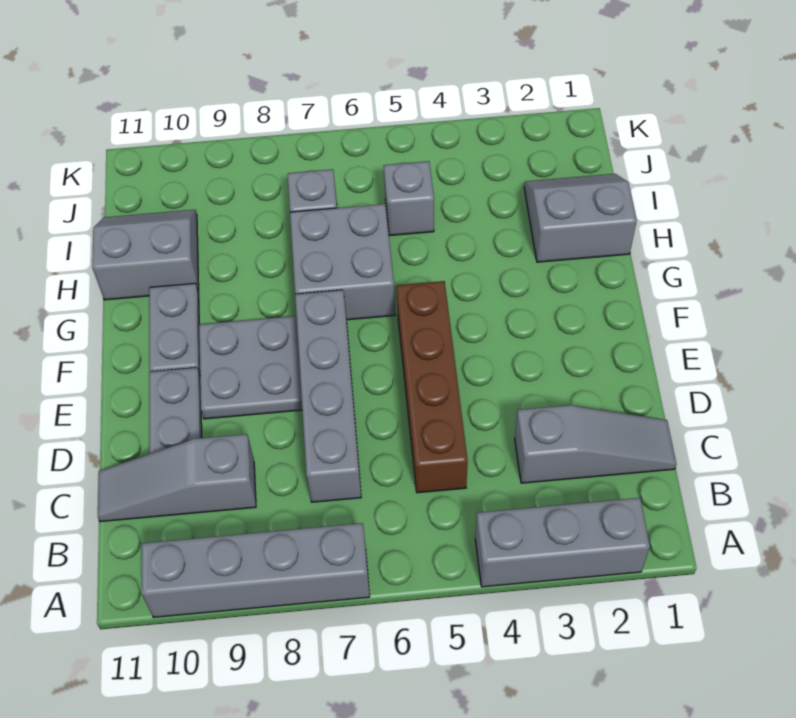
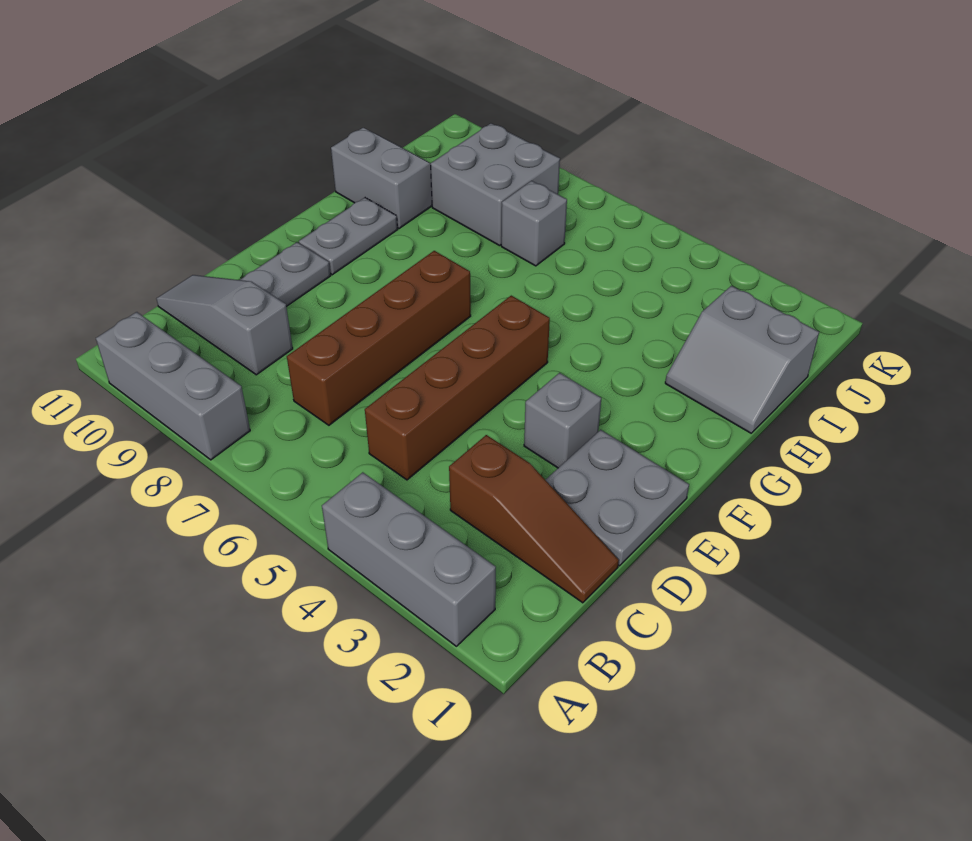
grey 1x4 brick [141,523,370,617] -> grey 1x3 brick [96,312,250,460]
grey 1x3 slope [515,405,676,483] -> brown 1x3 slope [449,435,619,603]
grey 1x4 brick [295,290,361,502] -> brown 1x4 brick [287,251,471,425]
grey 2x2 plate [199,316,302,419] -> grey 2x2 plate moved to [546,430,689,566]
grey 2x2 brick [290,204,395,320] -> grey 2x2 brick moved to [431,123,560,246]
grey 2x2 slope [524,174,637,262] -> grey 2x2 slope turned to [665,286,819,433]
grey 1x1 brick [384,161,434,236] -> grey 1x1 brick moved to [524,373,601,468]

